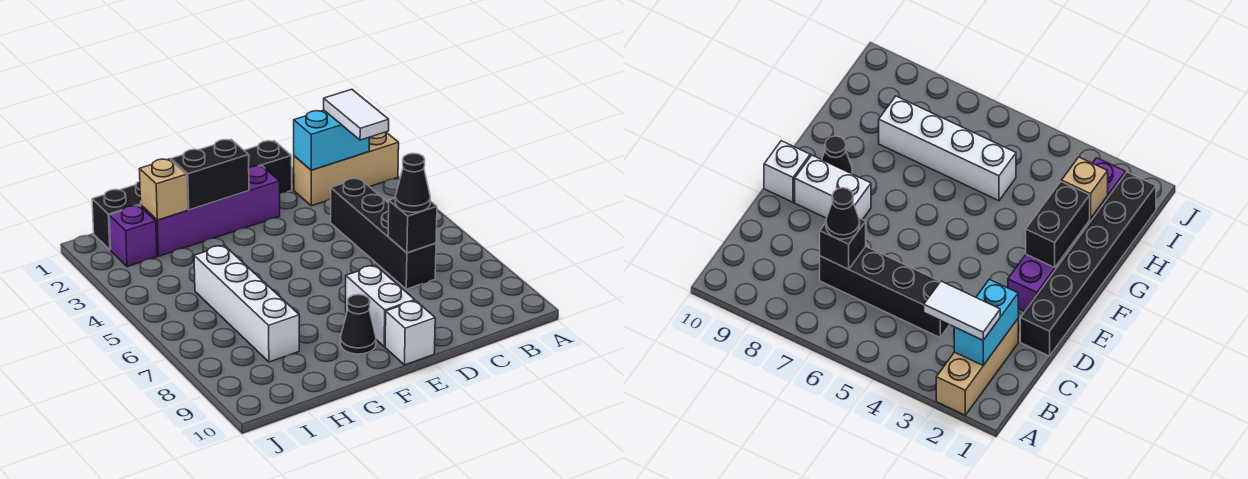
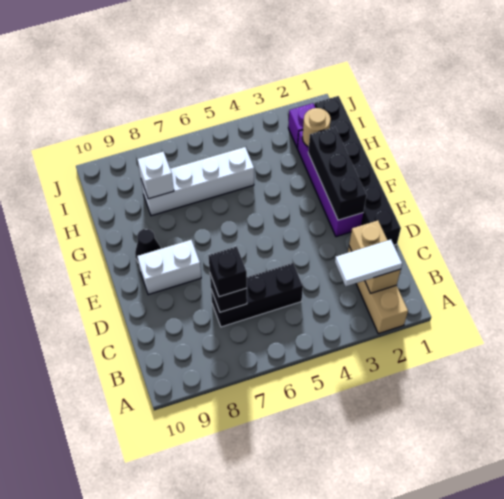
cyan 1x2 brick [294,110,369,170] -> tan 1x2 brick [349,221,401,293]
black 1x4 brick [331,178,436,289] -> black 1x3 brick [211,263,303,327]
black 1x1 cone [395,153,430,212] -> black 1x1 brick [209,246,247,297]
white 1x1 brick [385,301,435,365] -> white 1x1 brick moved to [137,152,174,199]
black 1x2 brick [171,139,249,210] -> black 1x3 brick [308,127,367,220]
tan 1x1 brick [140,159,187,220] -> tan 1x1 round brick [302,108,331,147]

